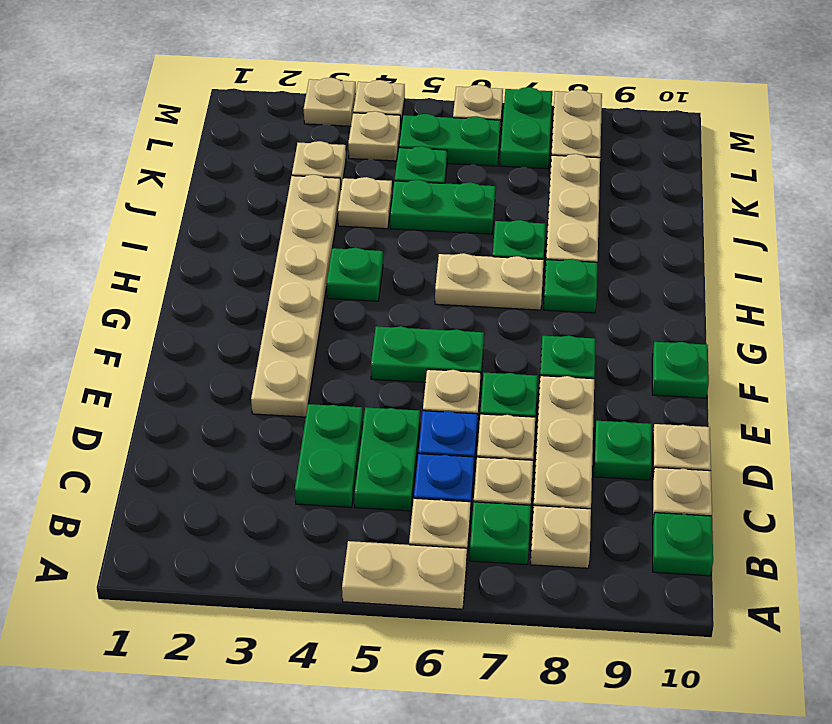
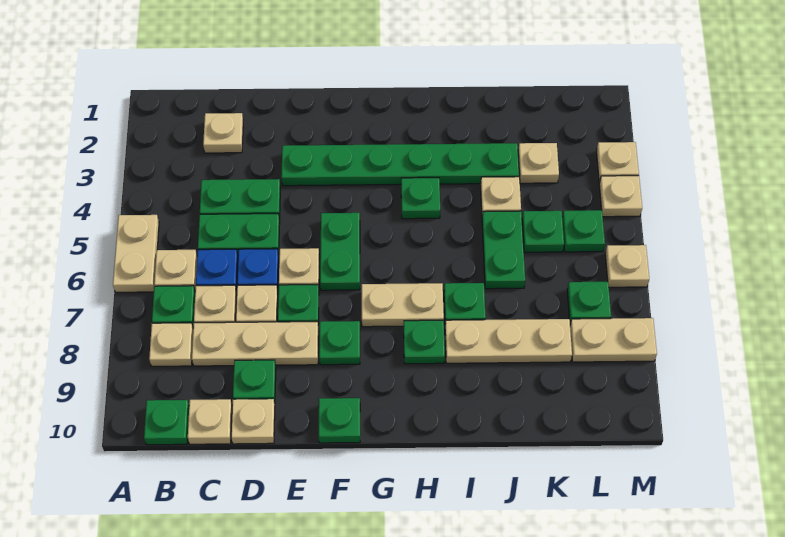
tan 1x6 plate [251,175,341,417] -> green 1x6 plate [281,143,519,186]
tan 1x2 plate [435,253,544,310] -> tan 1x2 plate turned to [362,283,444,327]
tan 1x1 plate [348,111,401,161] -> tan 1x1 plate moved to [203,113,243,153]
green 1x2 plate [399,114,501,166] -> green 1x1 plate [562,210,605,252]
green 1x2 plate [500,87,552,169] -> green 1x1 plate [567,282,611,324]

